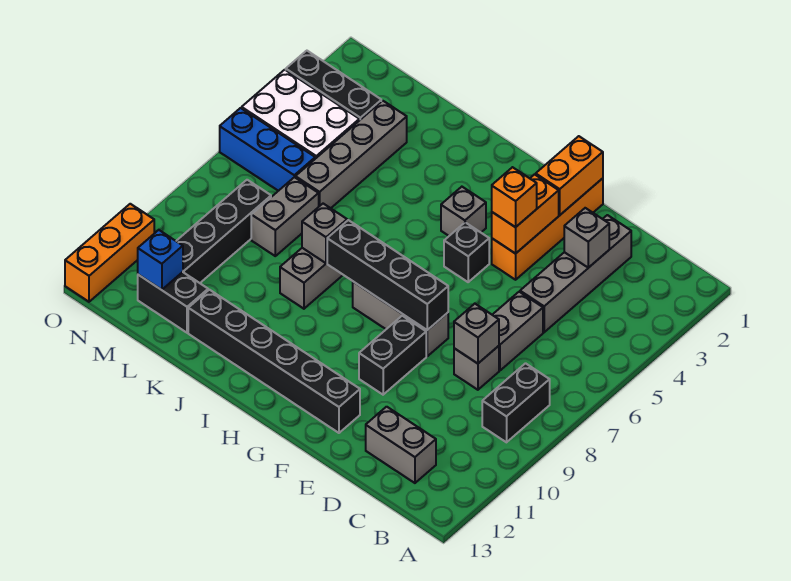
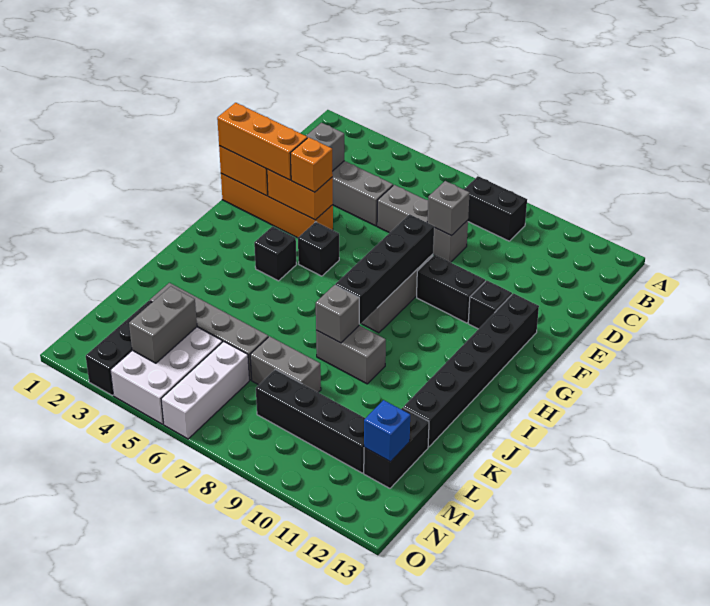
grey 1x2 brick [366,407,436,483] -> grey 1x2 brick moved to [129,286,197,363]
none -> black 1x1 brick [468,280,512,329]
grey 1x1 brick [441,187,486,236] -> black 1x1 brick [254,226,297,281]
blue 1x3 brick [220,108,315,191] -> white 1x3 brick [161,341,249,439]
orange 1x3 brick [65,204,154,302] -> orange 1x3 brick moved to [217,103,307,180]

